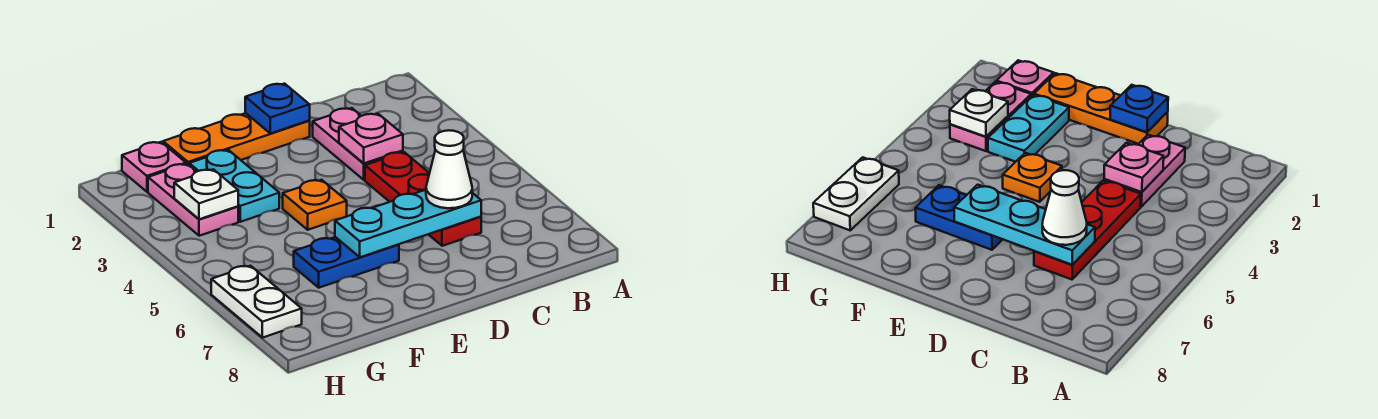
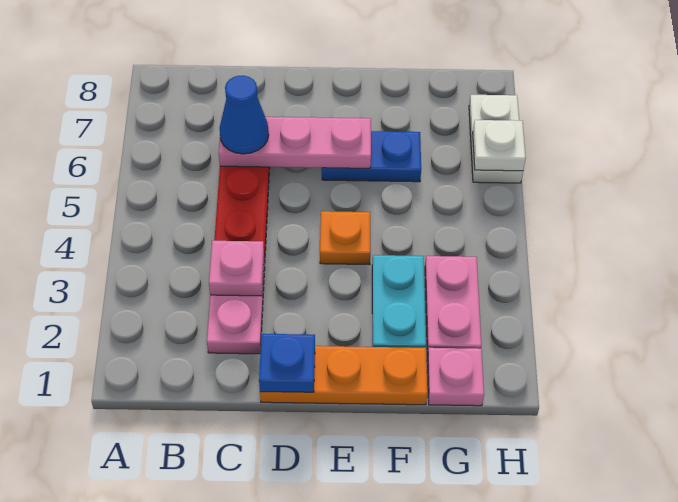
cyan 1x3 plate [335,190,481,257] -> pink 1x3 plate [219,116,371,168]
white 1x1 cone [426,130,472,208] -> blue 1x1 cone [220,76,269,154]
white 1x1 plate [174,169,238,219] -> white 1x1 plate moved to [473,120,526,171]

